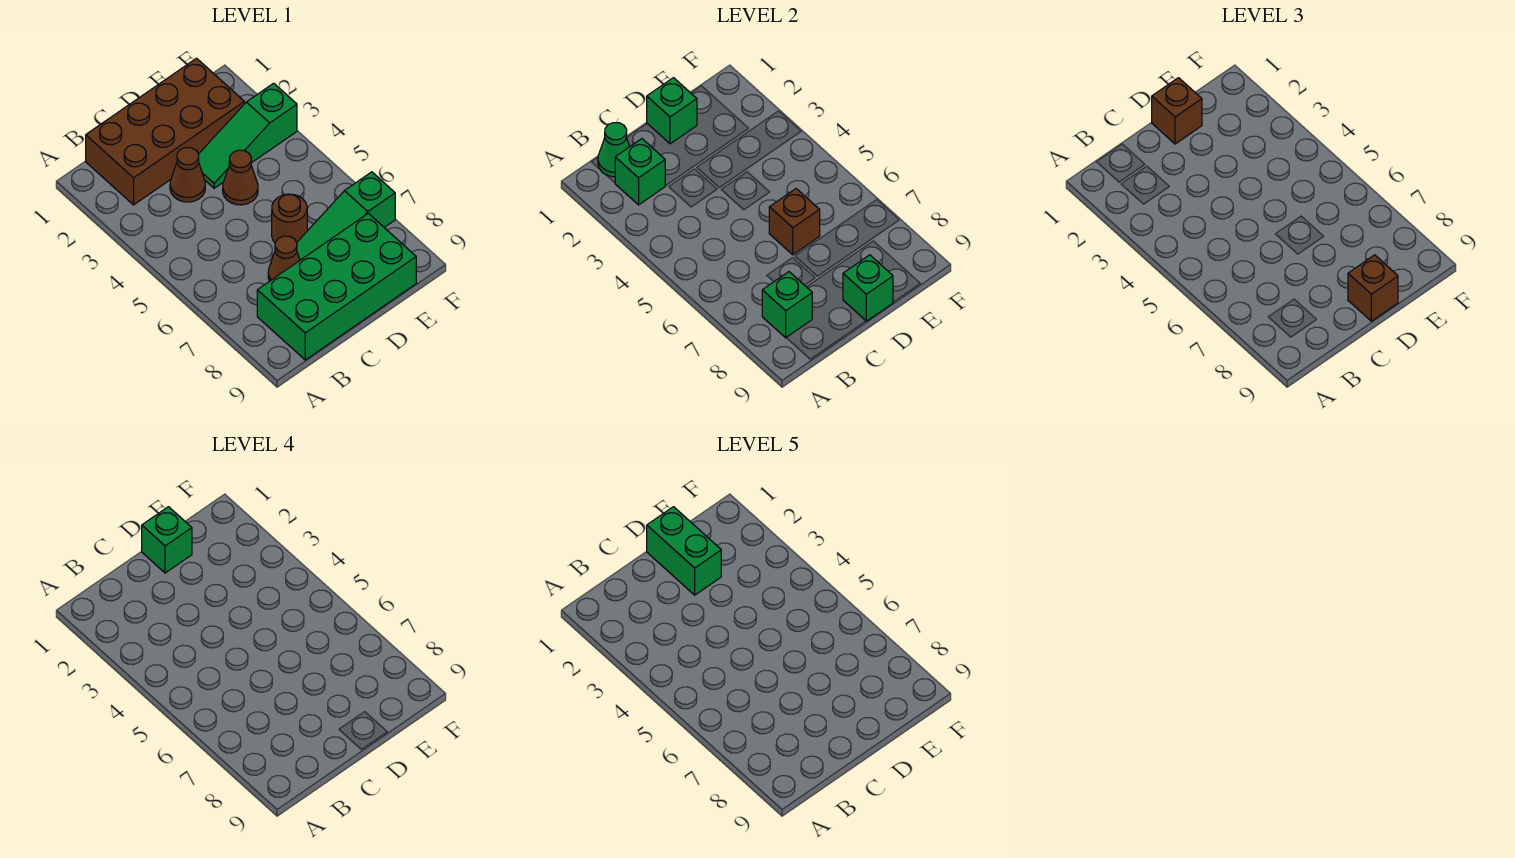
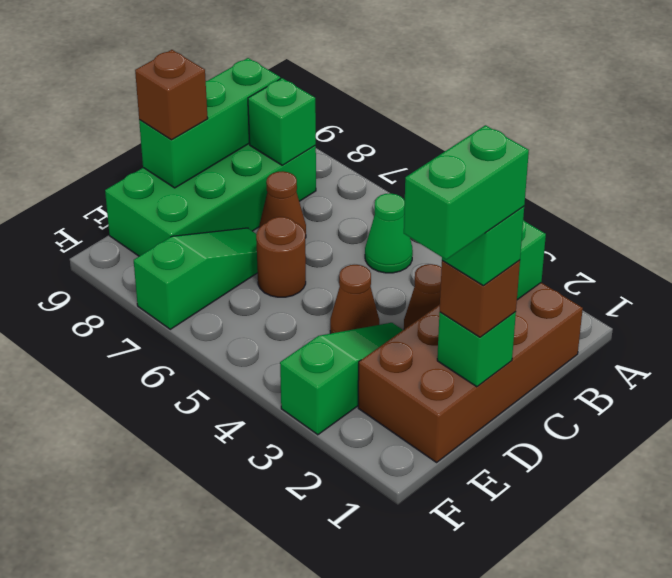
green 1x1 cone [598,123,630,177] -> green 1x1 cone moved to [365,193,413,273]
green 1x2 brick [647,507,721,595] -> green 1x2 brick turned to [404,125,529,259]
brown 1x1 brick [769,189,820,255] -> none
green 1x1 brick [843,255,893,321] -> green 1x3 brick [139,58,280,188]

